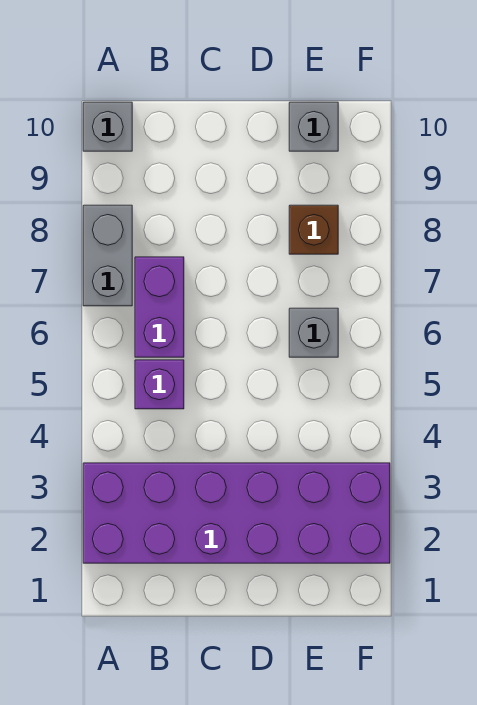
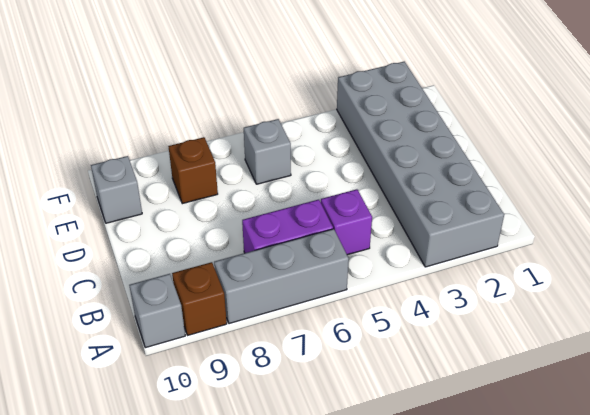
purple 2x6 brick [83,463,390,563] -> grey 2x6 brick [337,62,504,267]
grey 1x2 brick [83,205,132,306] -> grey 1x3 brick [214,229,349,324]
none -> brown 1x1 brick [172,262,227,335]

